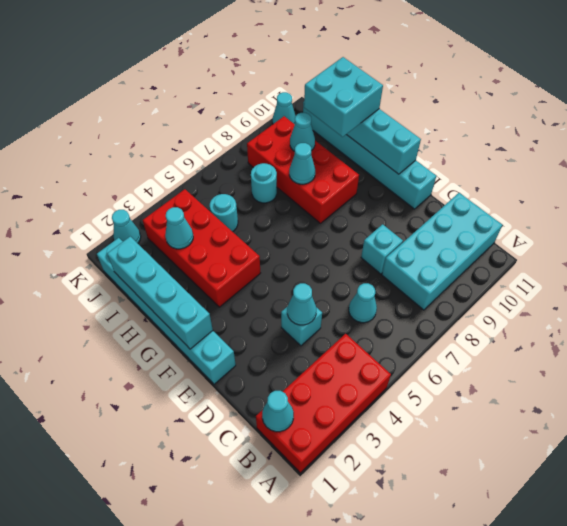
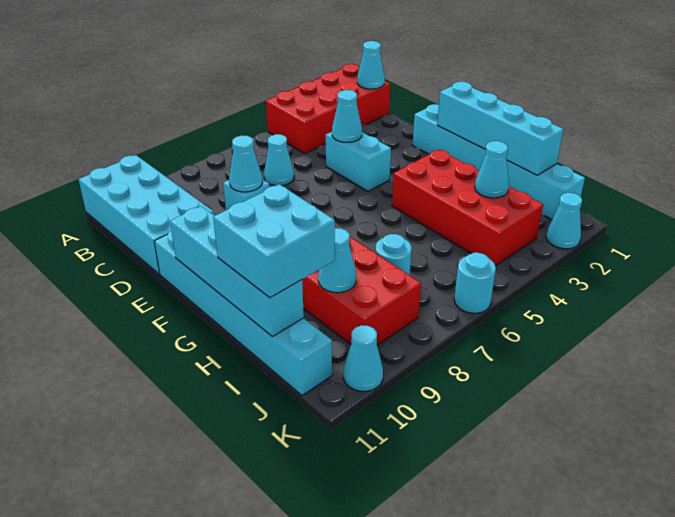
cyan 2x4 brick [382,193,502,310] -> cyan 2x4 brick turned to [78,155,213,274]
cyan 1x1 brick [281,307,322,346] -> cyan 1x2 brick [326,132,391,191]
cyan 1x1 cone [289,143,315,184] -> cyan 1x1 cone moved to [229,136,263,192]
cyan 1x1 round brick [210,194,238,232] -> cyan 1x1 round brick moved to [454,253,496,313]

